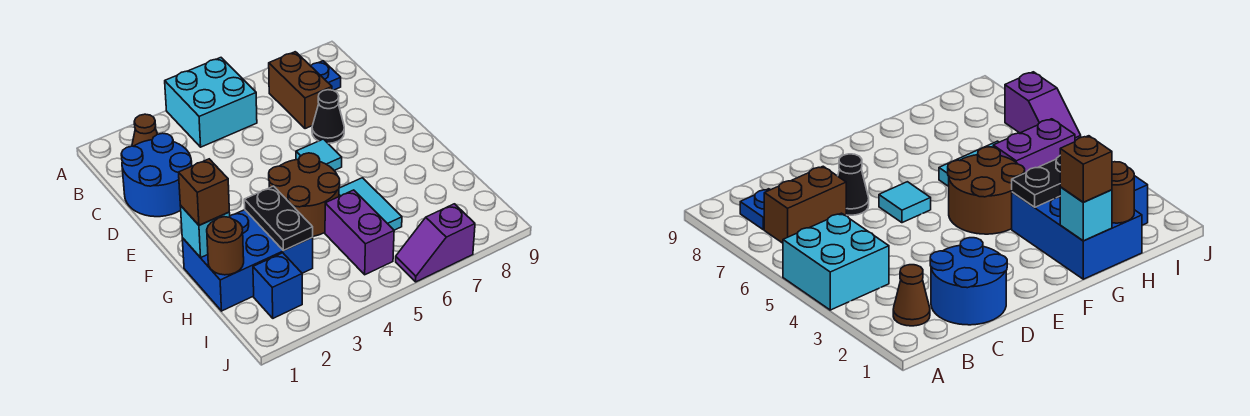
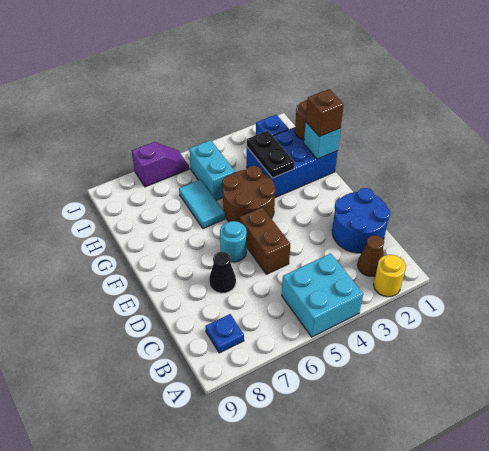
none -> yellow 1x1 round brick [374,255,406,297]
brown 1x2 brick [269,52,332,129] -> brown 1x2 brick moved to [240,207,290,274]
cyan 1x1 tile [296,139,342,170] -> cyan 1x1 round brick [220,221,247,262]
purple 1x2 brick [325,190,394,275] -> cyan 1x2 brick [189,140,235,200]

